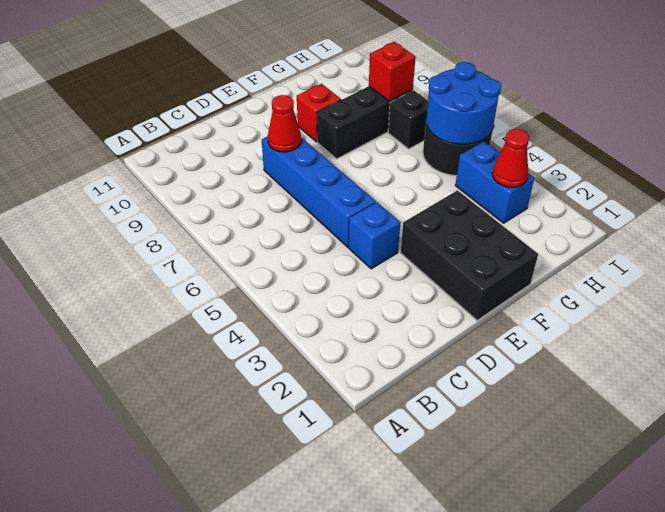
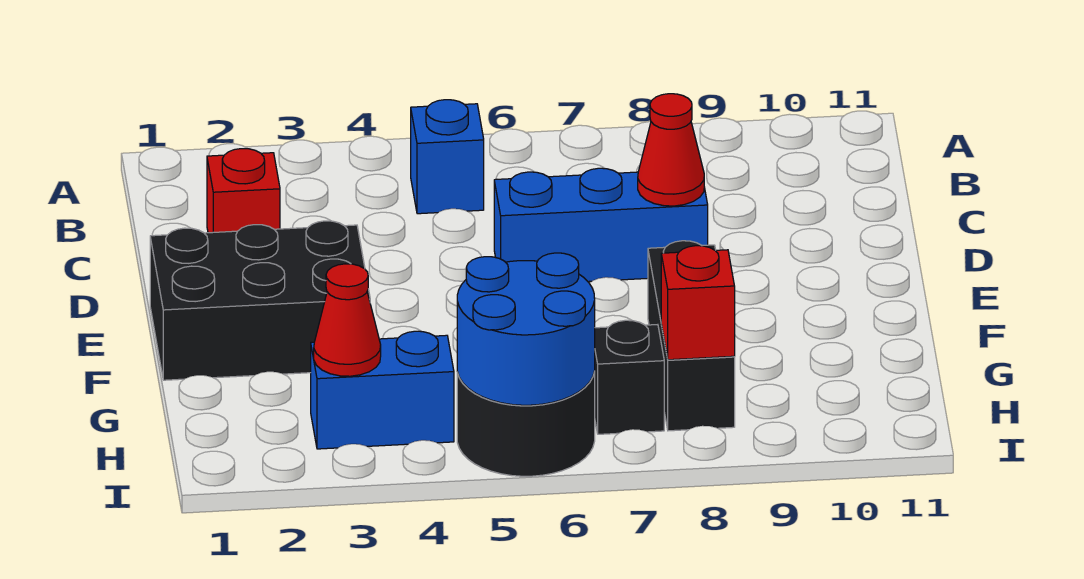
blue 1x1 brick [349,202,400,269] -> blue 1x1 brick moved to [411,100,484,214]
blue 1x4 brick [262,136,376,247] -> blue 1x3 brick [494,168,708,282]
red 1x1 brick [297,84,341,142] -> red 1x1 brick moved to [207,149,280,233]

